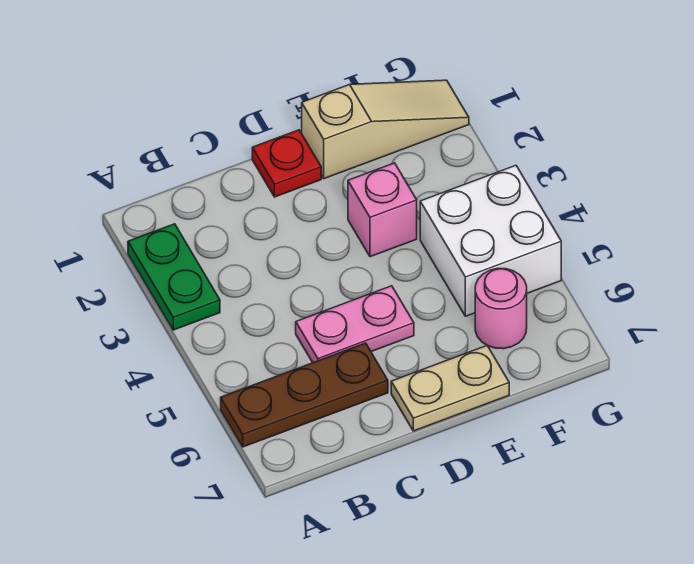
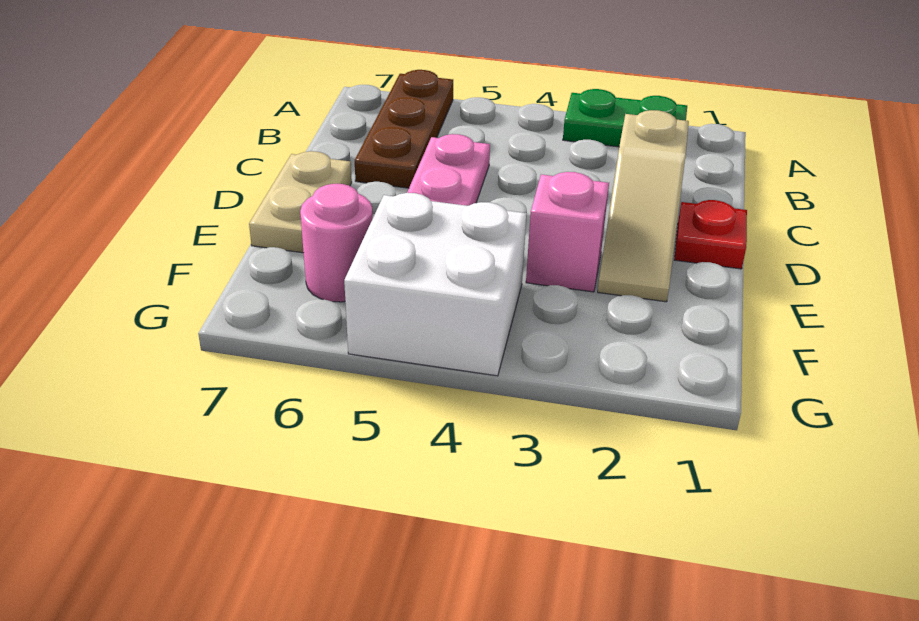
tan 1x3 slope [302,80,469,179] -> tan 1x3 slope moved to [598,110,689,302]

